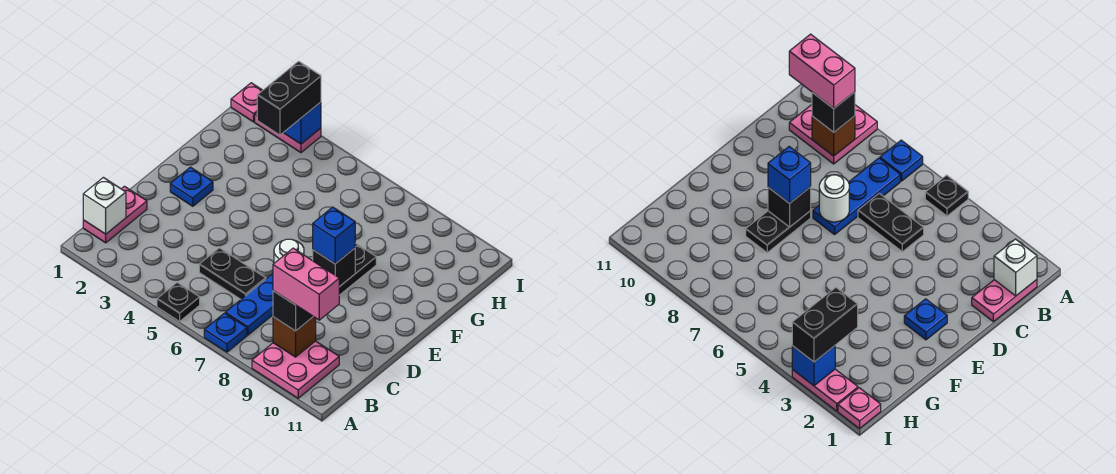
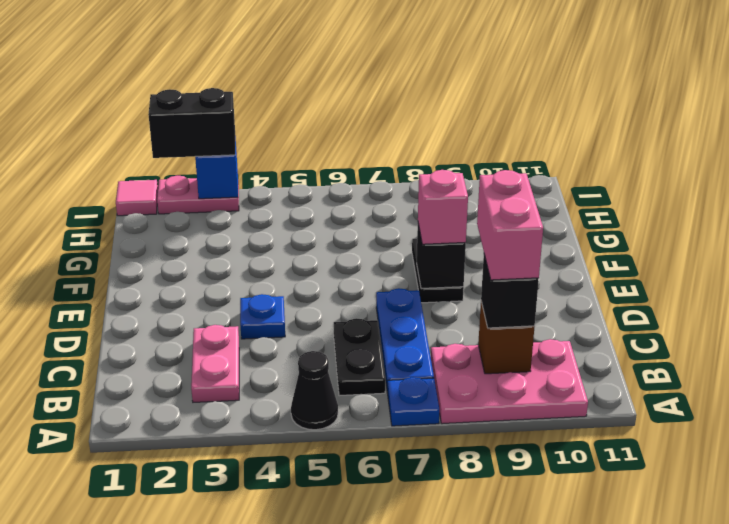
black 1x1 plate [157,283,200,322] -> black 1x1 cone [291,351,338,430]
pink 2x2 plate [252,341,339,398] -> pink 2x3 plate [431,339,588,424]
pink 1x2 plate [83,186,147,243] -> pink 1x2 plate moved to [191,325,239,402]
white 1x1 brick [83,177,126,234] -> none
pink 1x2 brick [273,248,339,320] -> pink 1x2 brick turned to [477,170,543,280]
black 1x2 plate [199,248,266,299] -> black 1x2 plate turned to [334,318,385,396]
white 1x1 round brick [274,239,304,263] -> none
blue 1x1 plate [170,167,213,206] -> blue 1x1 plate moved to [240,294,285,339]
blue 1x1 brick [313,207,355,264] -> pink 1x1 brick [418,170,468,244]
black 1x2 brick [257,61,321,135] -> black 1x2 brick turned to [148,88,235,158]
pink 1x1 plate [231,83,263,122] -> pink 1x1 tile [116,180,158,216]

